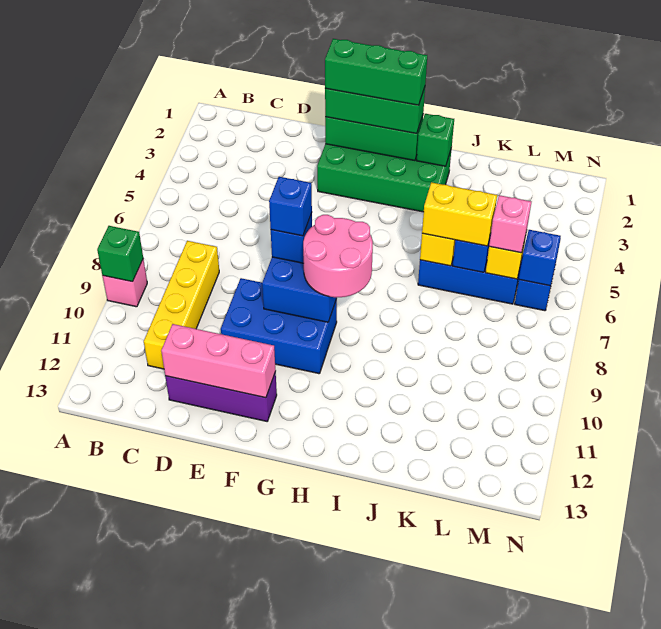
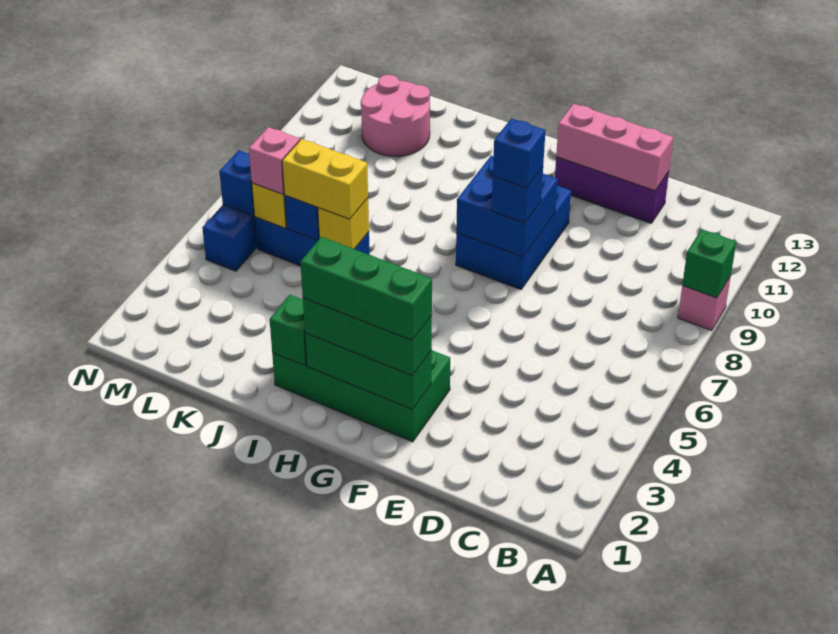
yellow 1x4 brick [144,241,219,369] -> none
blue 2x3 brick [221,278,337,374] -> blue 2x3 brick turned to [456,186,571,289]
pink 2x2 round brick [303,215,373,297] -> pink 2x2 round brick moved to [361,75,430,156]

